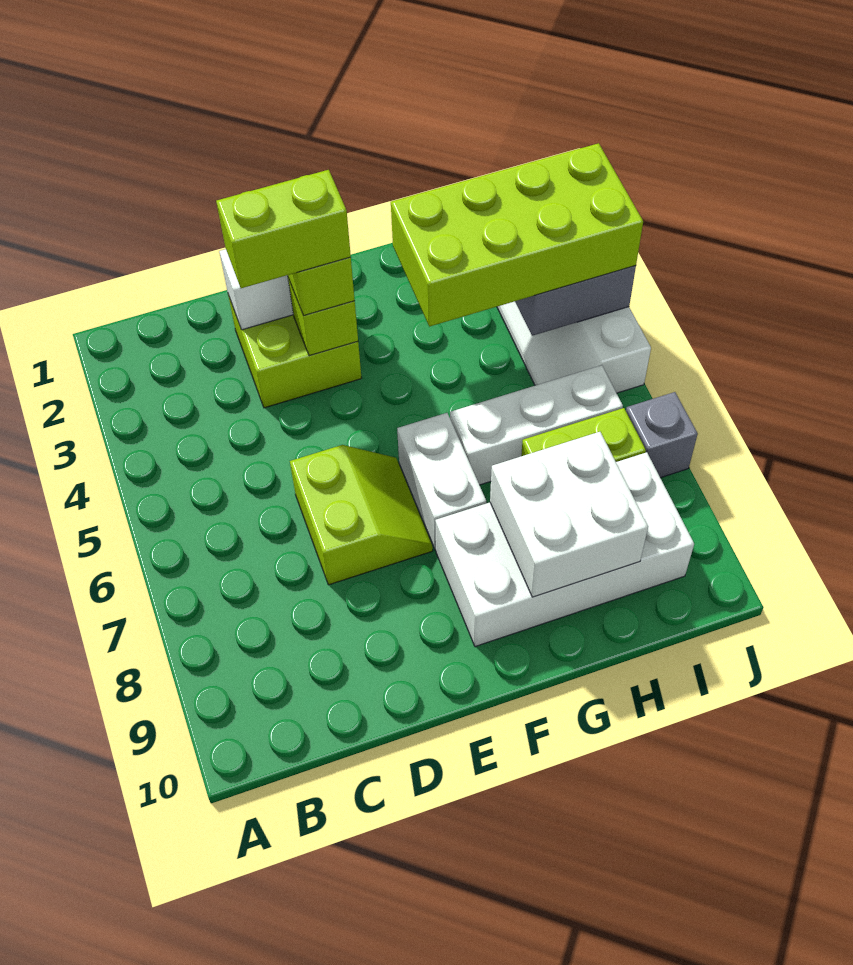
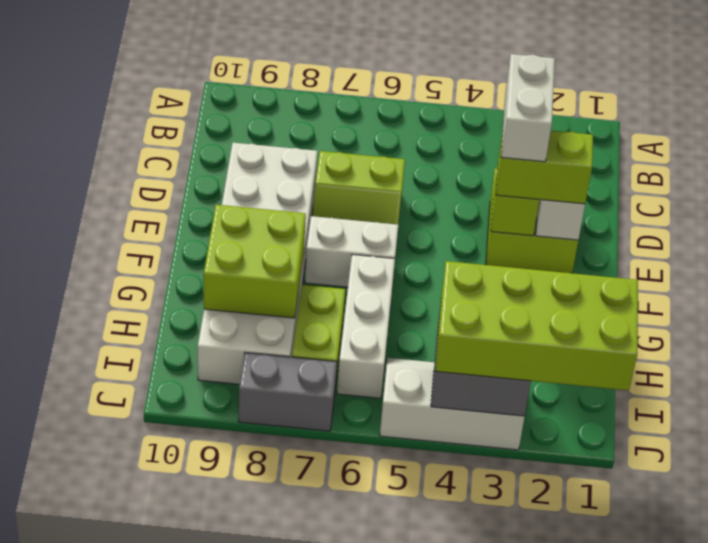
lime 1x2 brick [216,170,351,288] -> white 1x2 brick [501,54,555,162]
white 2x4 brick [435,452,694,647] -> white 2x6 brick [198,143,318,384]
lime 2x4 brick [391,143,643,327] -> lime 2x4 brick turned to [435,261,638,391]
white 2x2 brick [490,432,648,597] -> lime 2x2 brick [204,205,306,318]
grey 1x1 brick [626,392,698,478] -> grey 1x2 brick [239,353,337,431]

